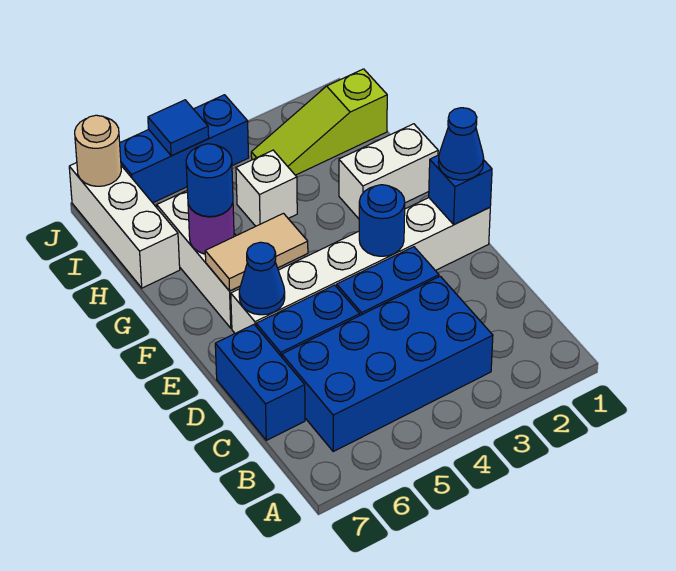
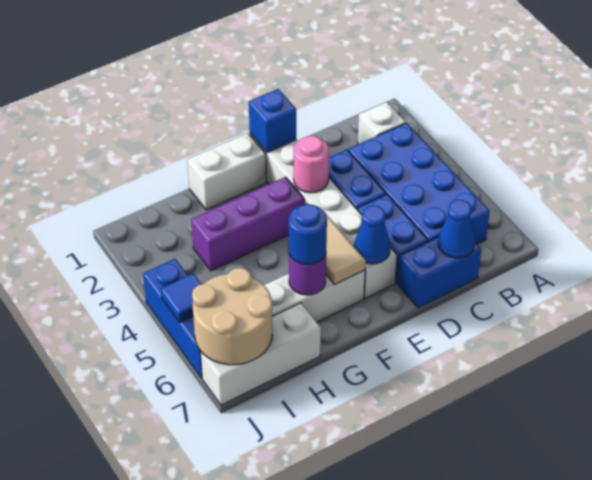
blue 1x1 cone [438,108,484,180] -> blue 1x1 cone moved to [438,200,475,258]
blue 1x1 round brick [359,185,405,256] -> pink 1x1 round brick [294,136,329,193]
none -> purple 1x3 brick [191,177,304,271]
white 1x2 brick [339,124,438,219] -> white 1x2 brick turned to [187,133,266,210]
white 1x1 brick [236,150,297,226] -> white 1x1 brick moved to [358,102,406,144]
lime 1x3 slope [251,69,387,175] -> none
tan 1x1 round brick [75,115,121,186] -> tan 2x2 round brick [192,268,272,365]

